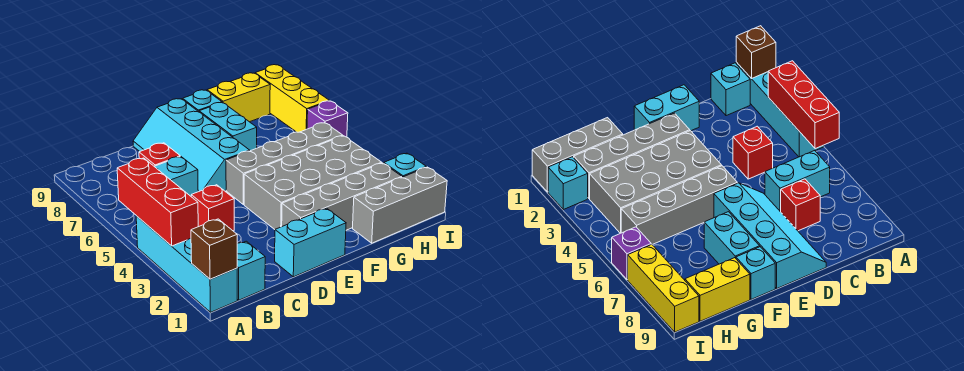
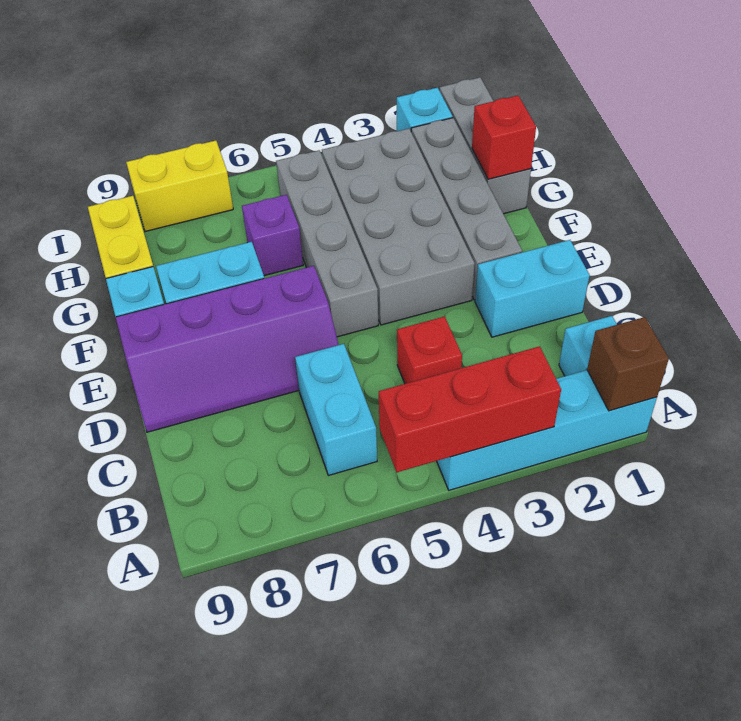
red 1x1 brick [139,143,180,166] -> red 1x1 brick moved to [472,96,536,179]
cyan 1x2 brick [275,208,346,277] -> cyan 1x2 brick turned to [475,240,590,337]
cyan 2x4 slope [133,99,250,192] -> purple 2x4 slope [116,266,339,432]
purple 1x1 brick [307,101,348,137] -> purple 1x1 brick moved to [242,195,303,276]
yellow 1x3 brick [255,65,329,132] -> yellow 1x2 brick [126,141,233,232]

